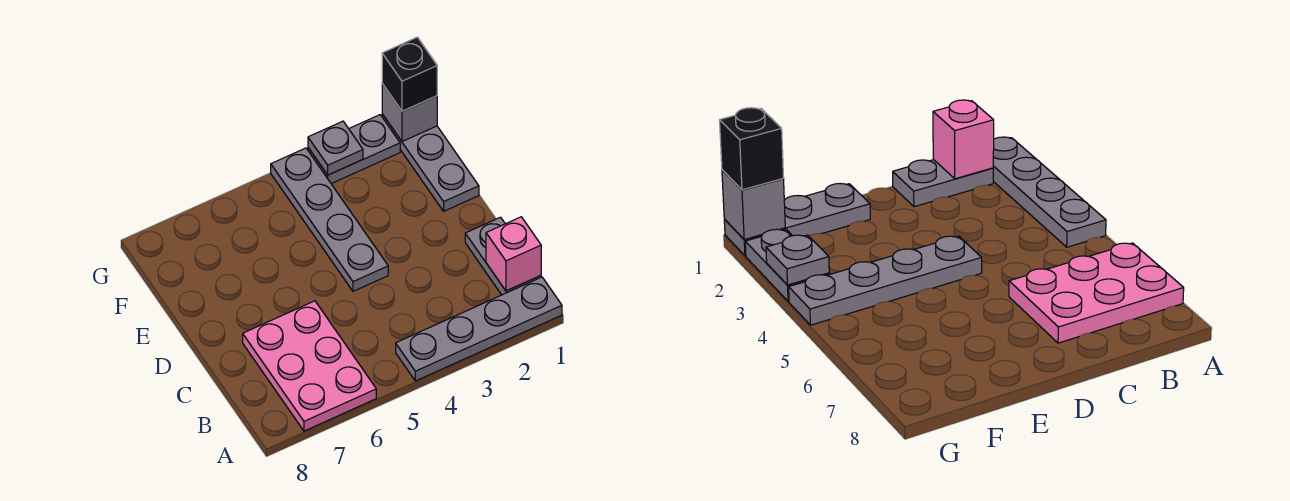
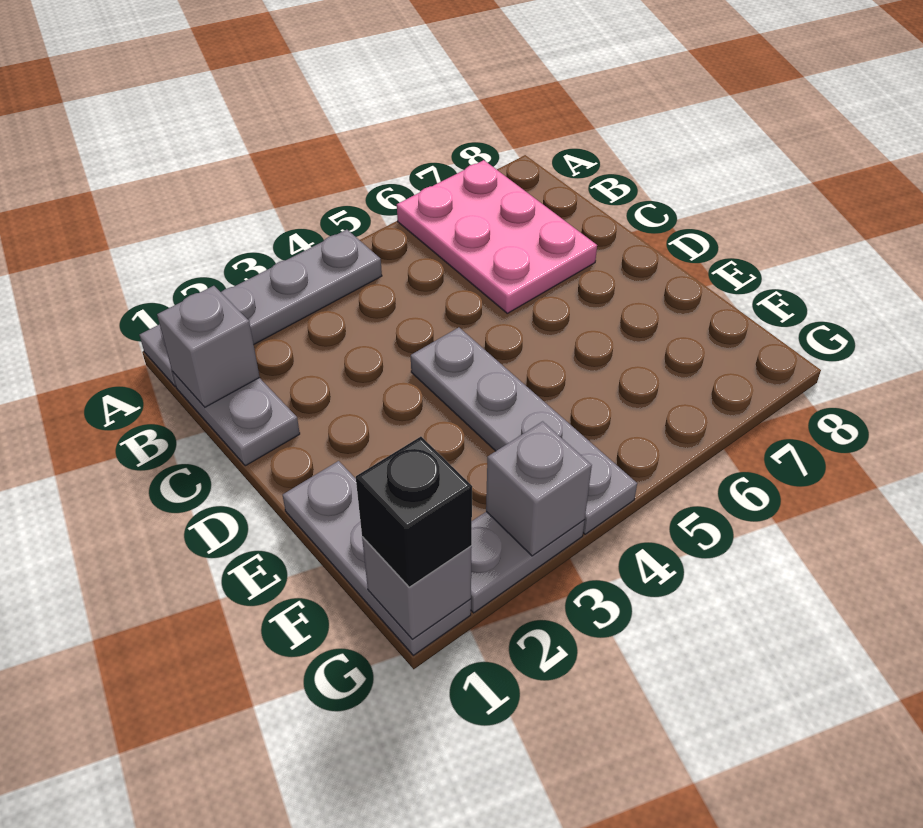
pink 1x1 brick [486,217,541,291] -> grey 1x1 brick [157,286,260,407]
grey 1x1 plate [308,121,363,175] -> grey 1x1 brick [486,421,592,556]

